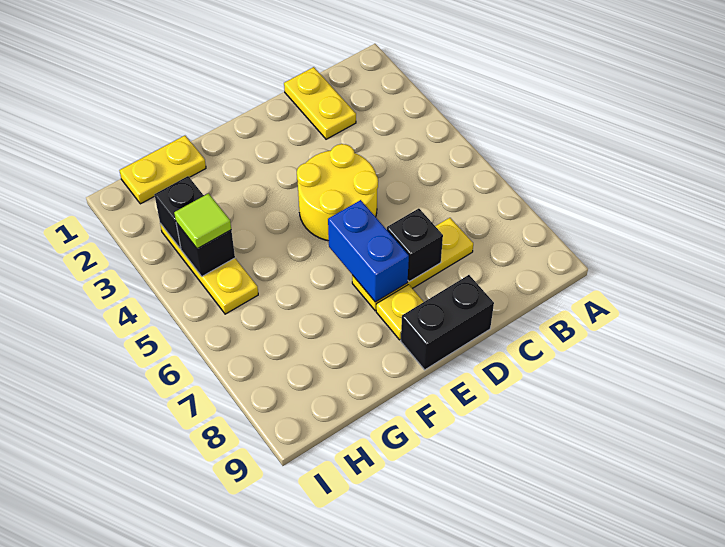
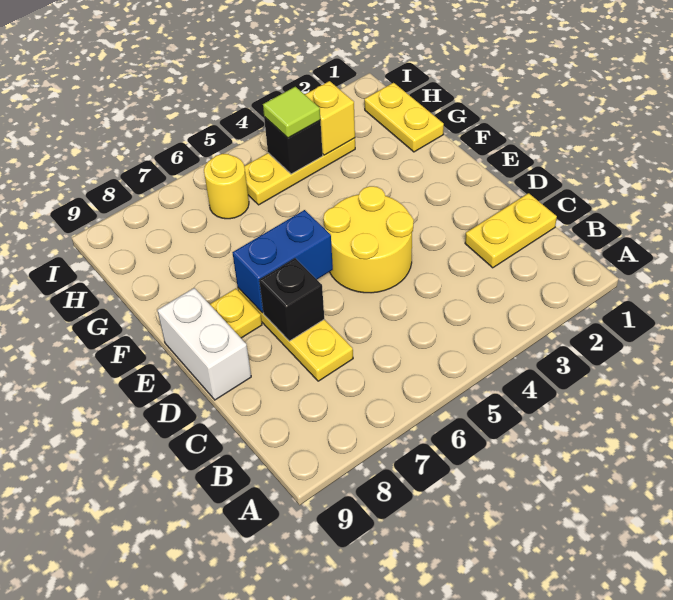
black 1x2 brick [401,275,494,370] -> white 1x2 brick [157,288,251,400]
black 1x1 brick [154,176,204,249] -> yellow 1x1 brick [305,81,355,155]
none -> yellow 1x1 round brick [204,154,249,219]

